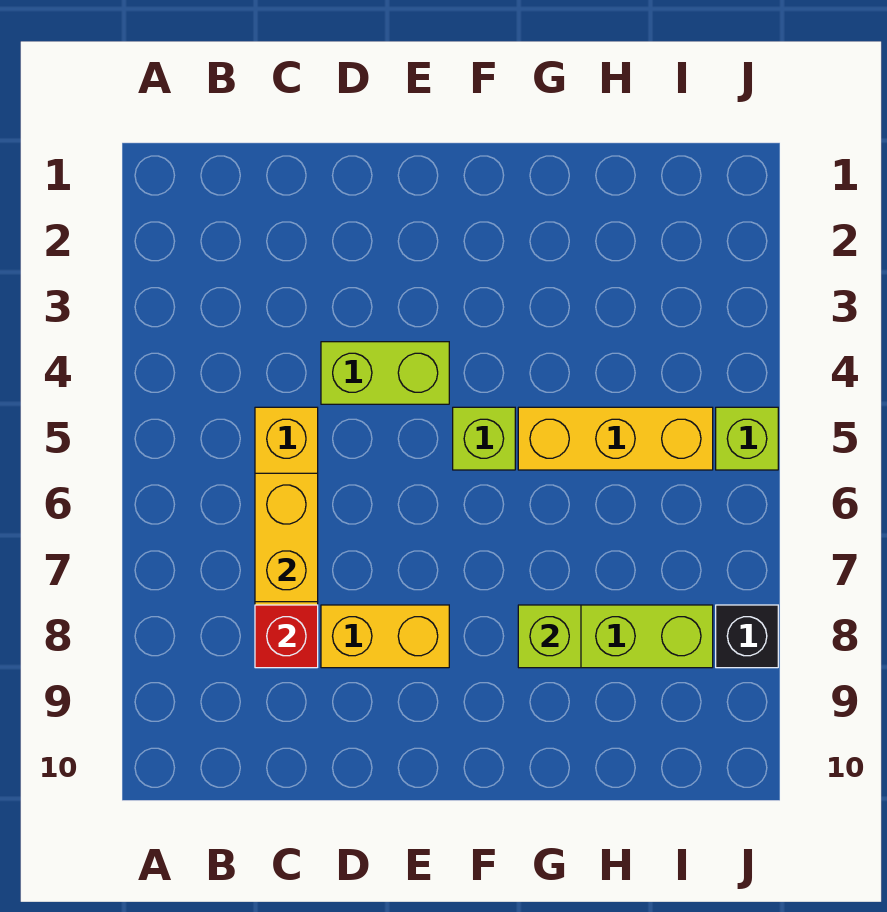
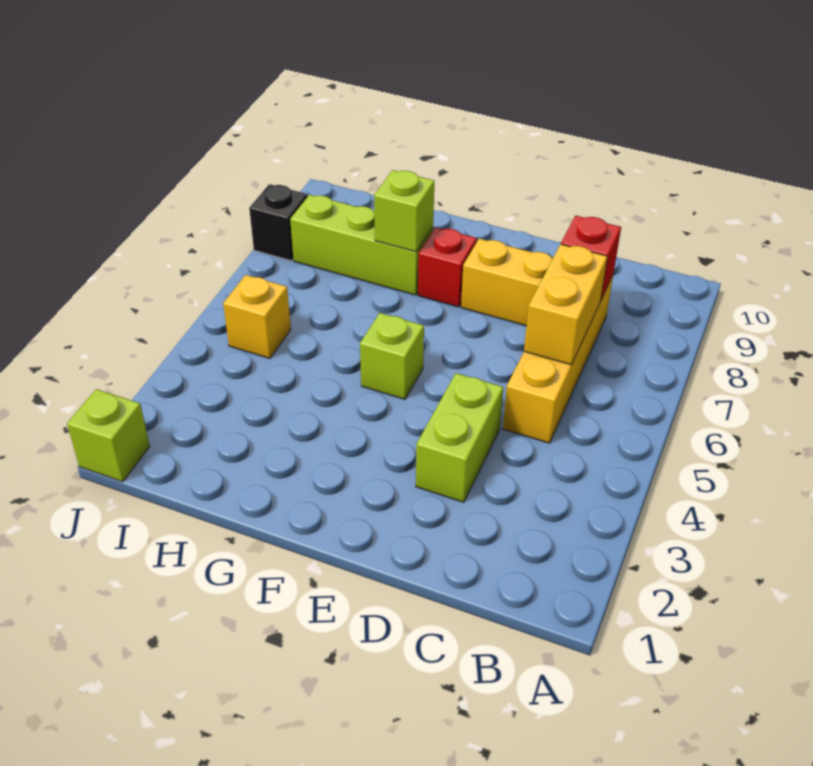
lime 1x2 brick [321,342,449,404] -> lime 1x2 brick turned to [416,373,503,502]
none -> red 1x1 brick [418,227,477,307]
yellow 1x3 brick [518,407,713,470] -> yellow 1x1 brick [223,275,291,358]
lime 1x1 brick [716,407,778,470] -> lime 1x1 brick moved to [67,389,150,482]

